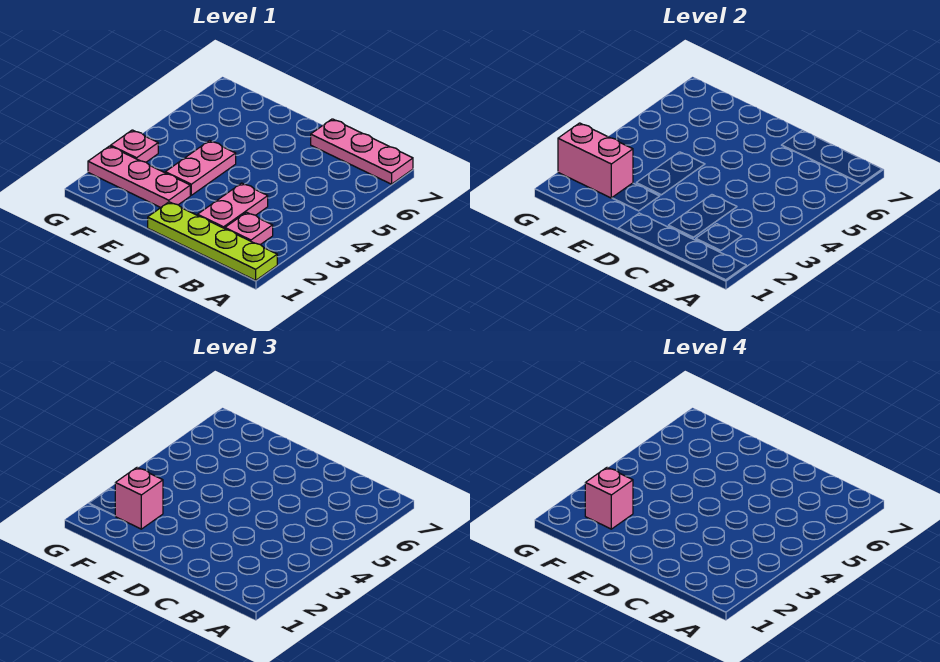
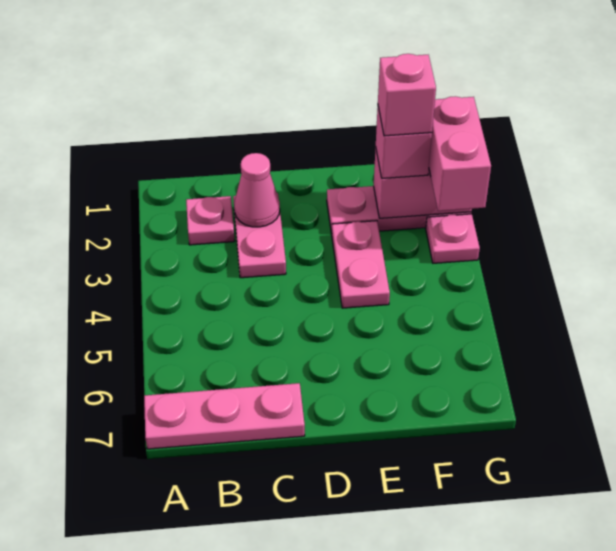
lime 1x4 plate [148,202,277,280] -> none
none -> pink 1x1 cone [234,153,280,227]
none -> pink 1x2 brick [429,96,491,211]

